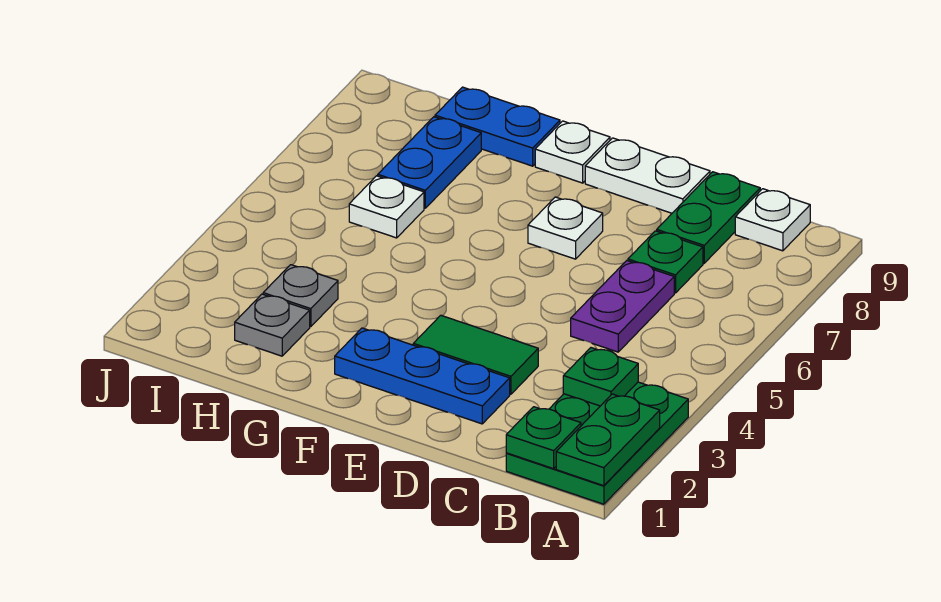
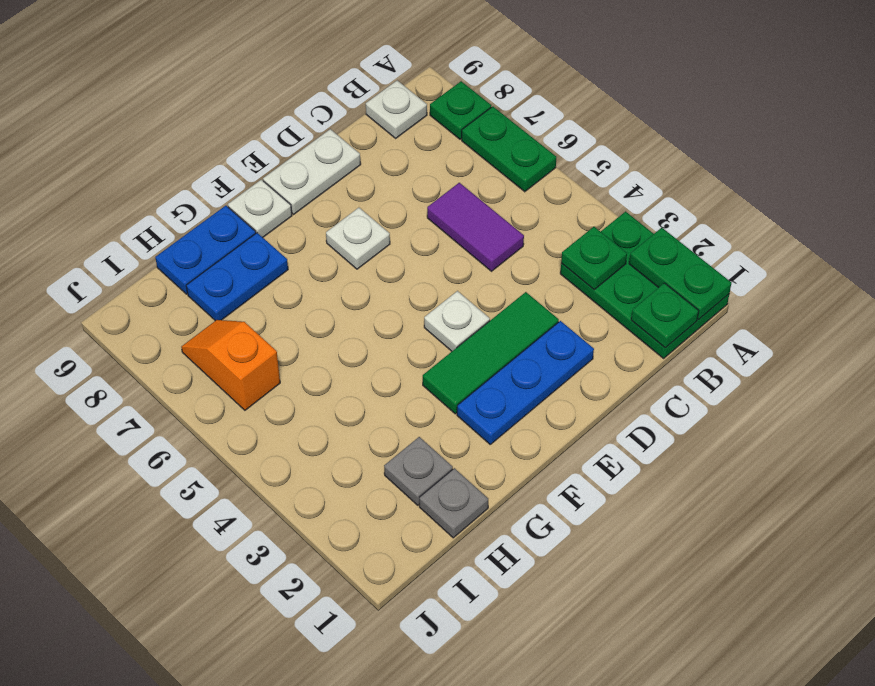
purple 1x2 plate [571,261,674,352] -> purple 1x2 tile [427,183,524,271]
green 1x1 plate [628,231,703,293] -> green 1x1 plate moved to [430,81,491,139]
green 1x2 plate [657,172,760,263] -> green 1x2 plate moved to [462,107,556,192]
green 1x2 tile [413,315,538,394] -> green 1x3 tile [423,292,559,414]
grey 1x1 plate [263,265,338,327] -> grey 1x1 plate moved to [419,468,488,538]
white 1x1 plate [349,176,424,238] -> white 1x1 plate moved to [424,291,490,351]
blue 1x2 plate [378,117,481,208] -> blue 1x2 plate turned to [186,233,288,321]
none -> orange 1x2 slope [181,320,280,410]

